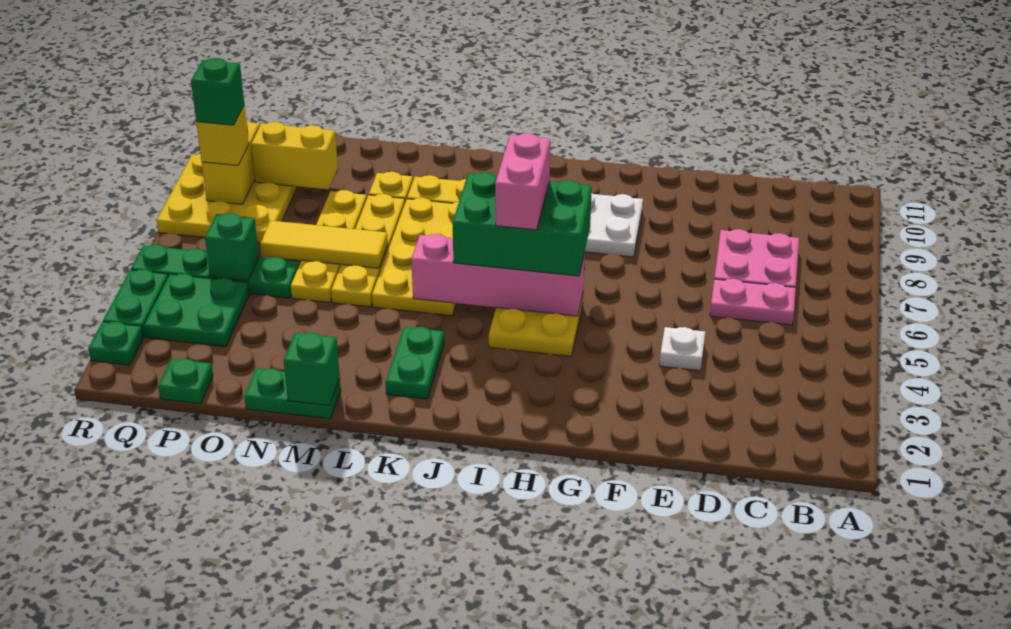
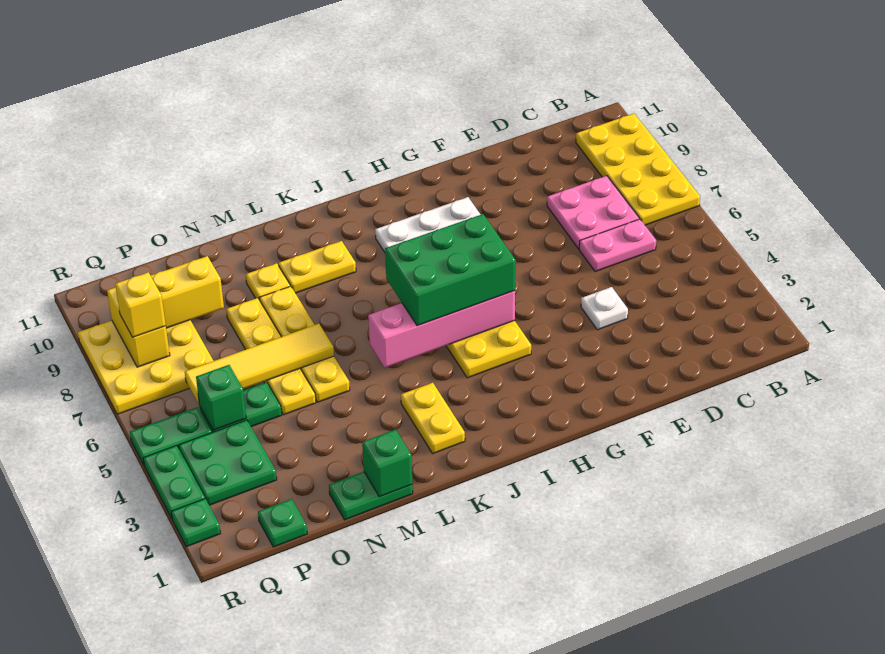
pink 1x2 brick [495,133,550,230] -> none
green 1x2 plate [386,327,444,399] -> yellow 1x2 plate [401,383,465,453]
yellow 2x4 plate [372,198,459,316] -> yellow 2x4 plate moved to [576,114,700,225]
yellow 1x3 tile [260,221,388,268] -> yellow 1x4 tile [185,324,334,404]
green 1x1 brick [191,58,244,125] -> none

